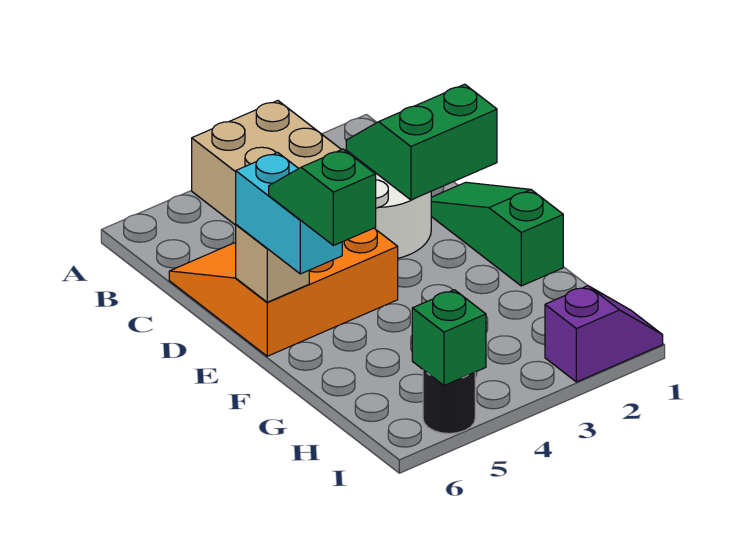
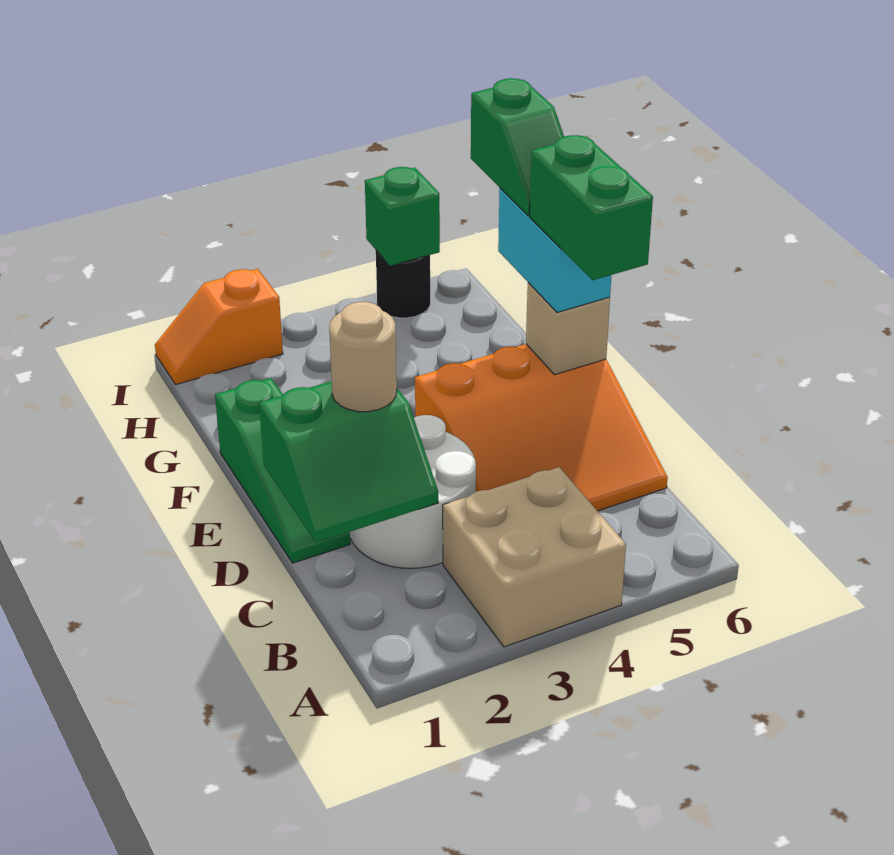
none -> tan 1x1 round brick [329,302,397,412]
none -> green 1x2 brick [530,135,653,280]
purple 1x2 slope [545,286,663,382] -> orange 1x2 slope [155,269,283,385]

